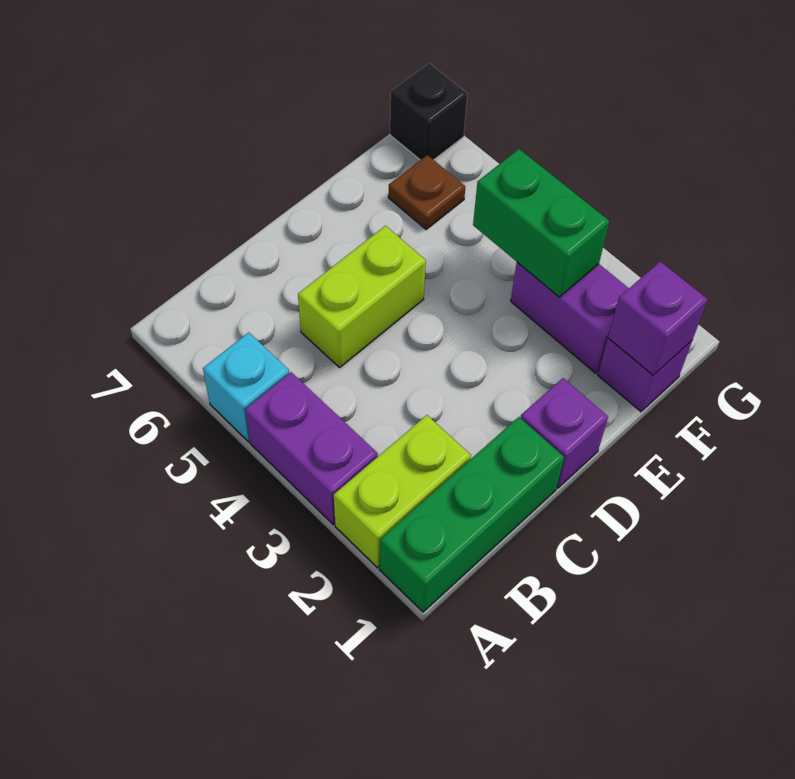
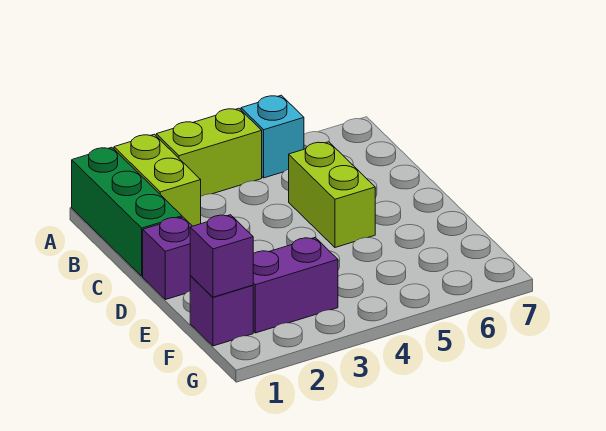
purple 1x2 brick [245,372,378,524] -> lime 1x2 brick [156,108,262,196]
green 1x2 brick [473,149,609,297] -> none
brown 1x1 plate [388,155,465,230] -> none
black 1x1 brick [390,63,467,160] -> none

